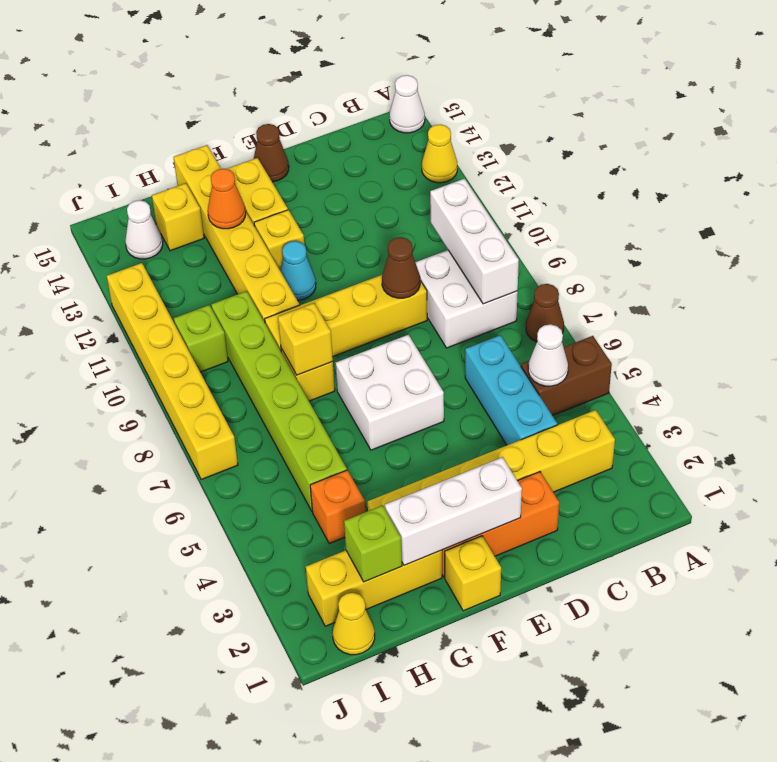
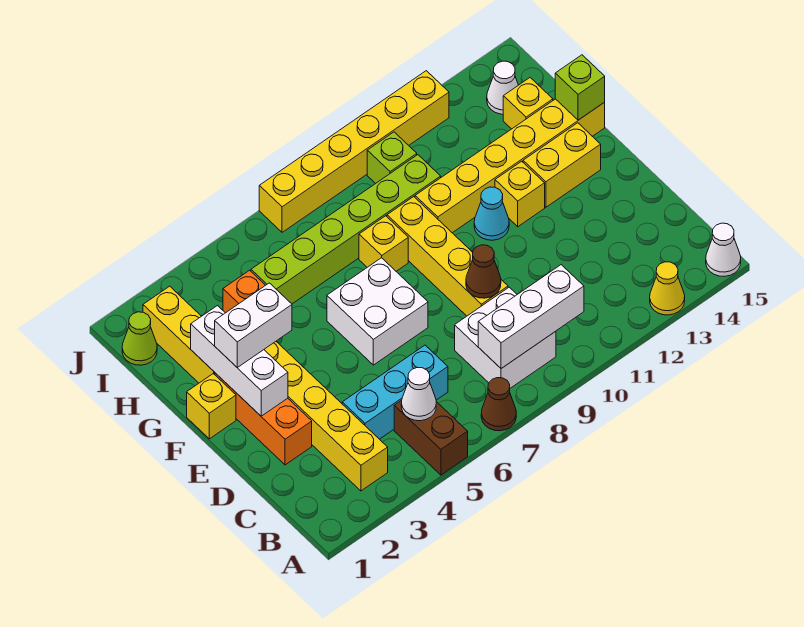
brown 1x1 cone [254,124,289,182] -> none
none -> white 1x2 brick [215,283,292,368]
yellow 1x1 brick [278,303,333,375] -> none
orange 1x1 cone [208,169,246,229] -> none
lime 1x1 brick [344,505,402,582] -> lime 1x1 brick moved to [555,55,605,120]
yellow 1x1 cone [333,593,375,655] -> lime 1x1 cone [122,312,157,365]

